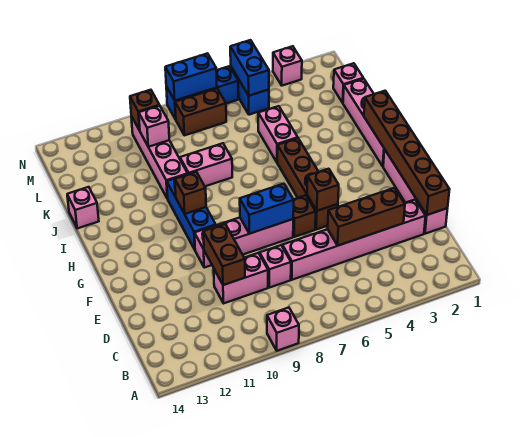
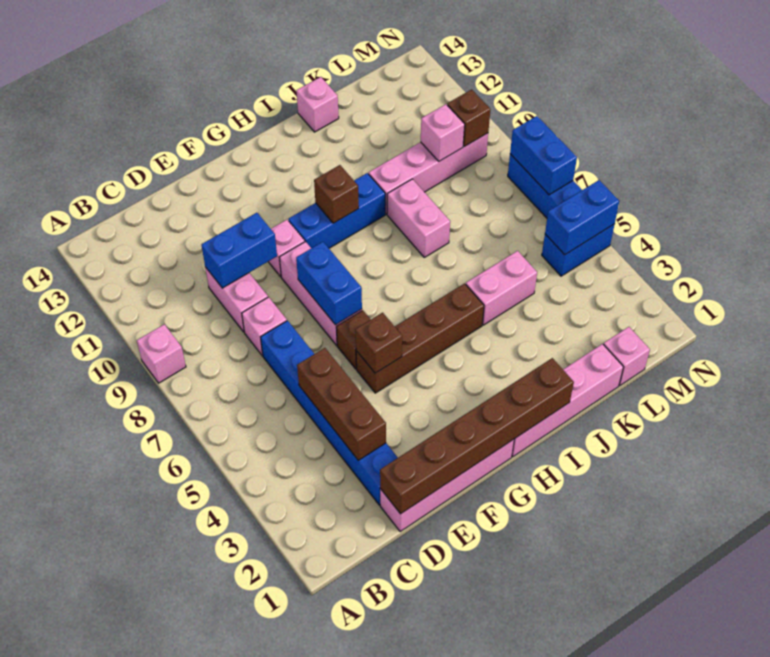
pink 1x6 brick [282,200,426,280] -> blue 1x6 brick [261,321,398,505]
brown 1x2 brick [203,224,245,285] -> blue 1x2 brick [201,213,277,288]
brown 1x2 brick [175,89,226,135] -> none
pink 1x1 brick [273,46,302,86] -> none

